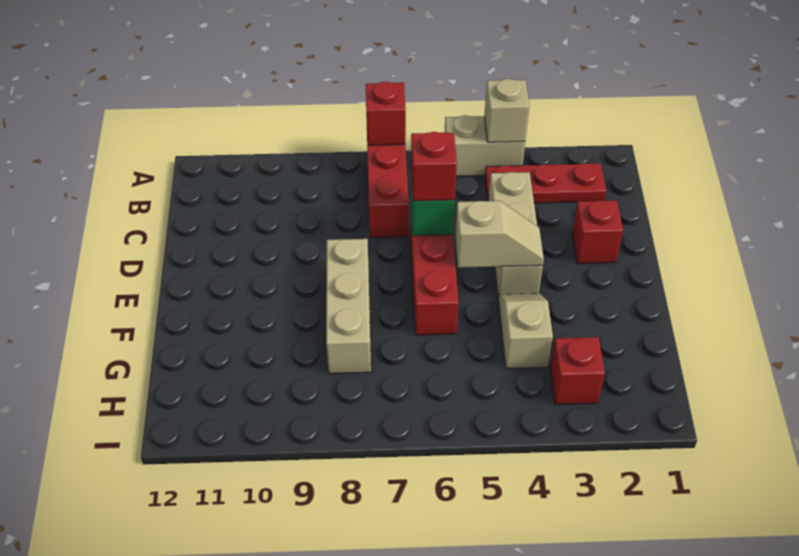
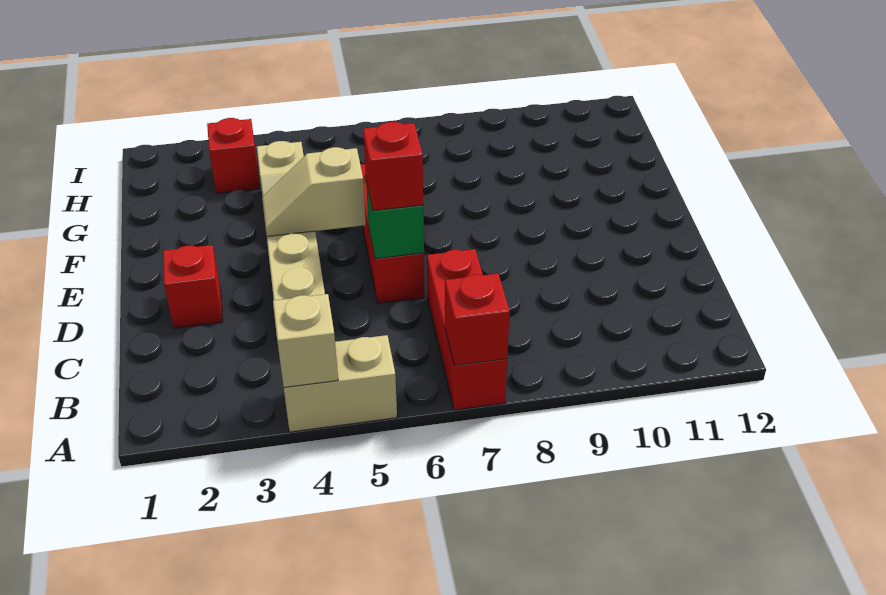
red 1x3 plate [485,163,606,203] -> none
tan 1x3 brick [326,239,371,374] -> none

